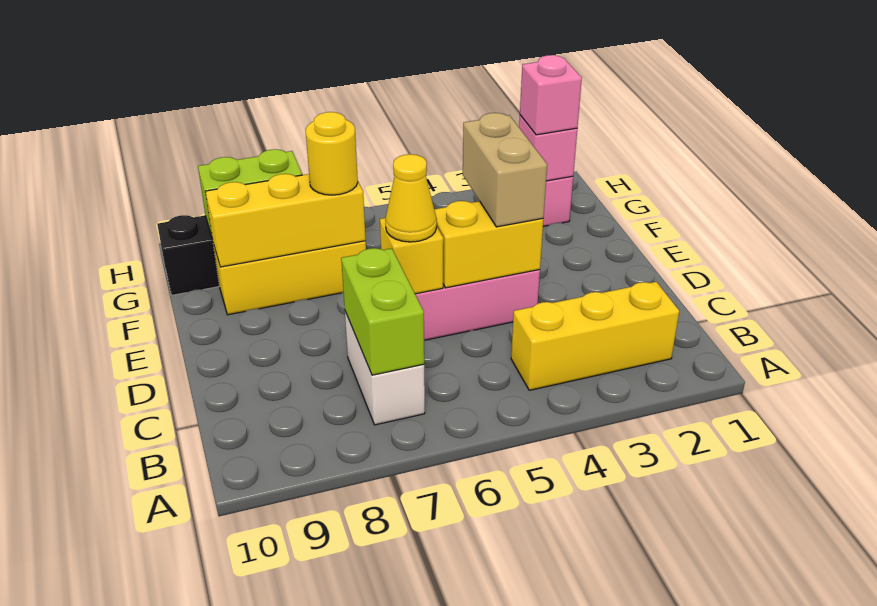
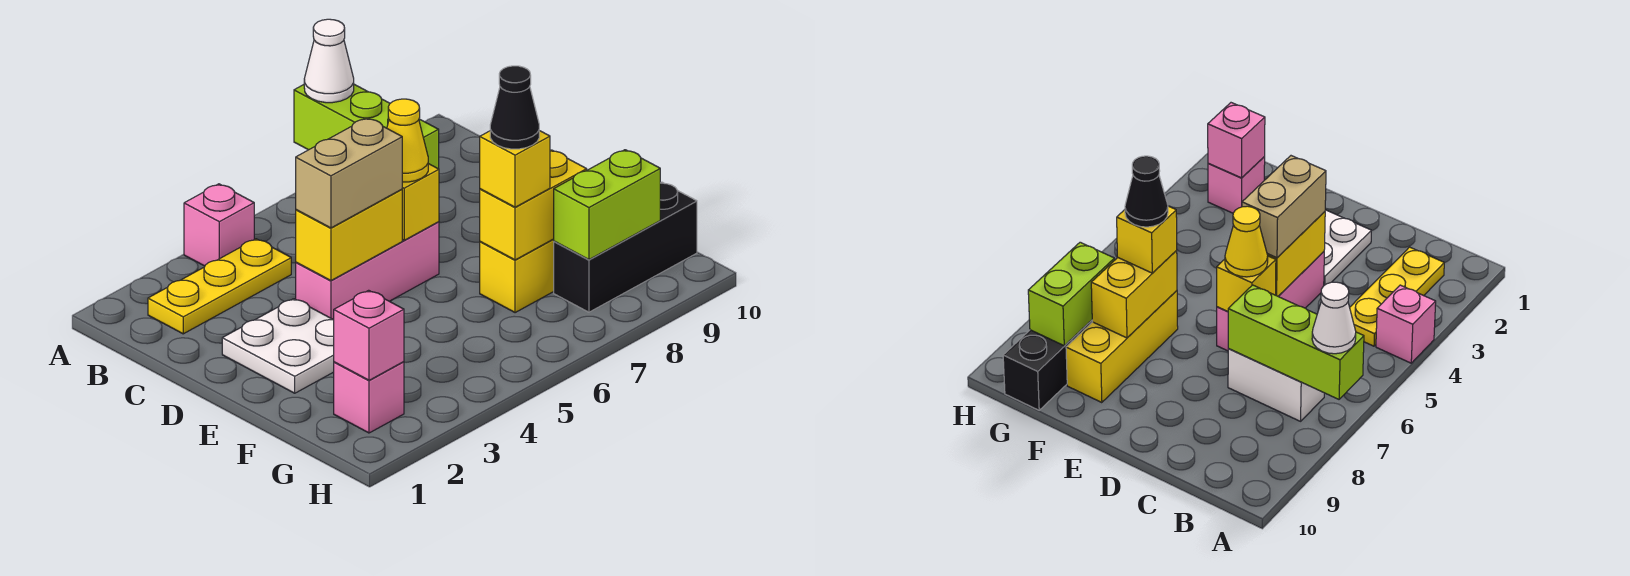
none -> white 1x1 cone [304,19,354,103]
yellow 1x3 brick [511,282,679,390] -> yellow 1x3 plate [148,239,291,334]
lime 1x2 brick [341,248,424,375] -> lime 1x3 brick [294,84,439,169]
none -> white 2x2 plate [222,299,334,393]
tan 1x2 brick [463,113,547,227] -> tan 1x2 brick turned to [296,118,402,228]
yellow 1x3 brick [205,174,366,267] -> yellow 1x2 brick [480,150,587,260]
yellow 1x1 round brick [305,112,358,195] -> yellow 1x1 brick [480,131,550,207]
none -> black 1x1 cone [490,66,539,149]
pink 1x1 brick [520,55,582,135] -> pink 1x1 brick moved to [184,184,254,266]

